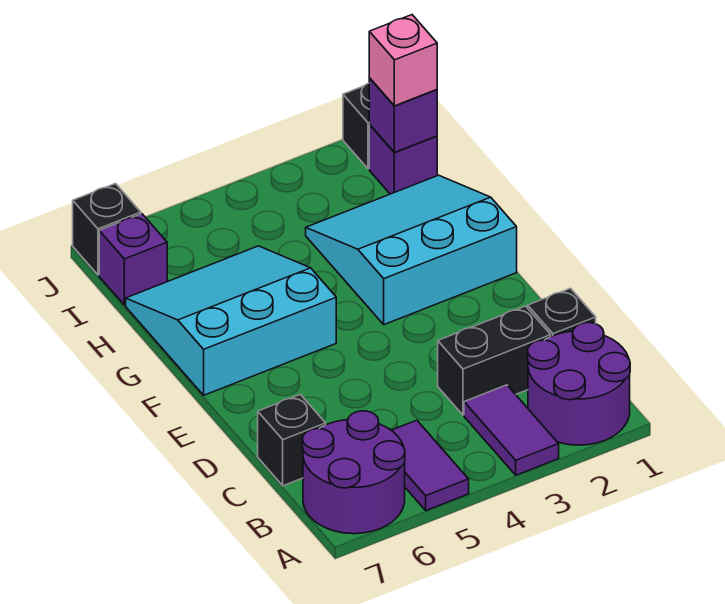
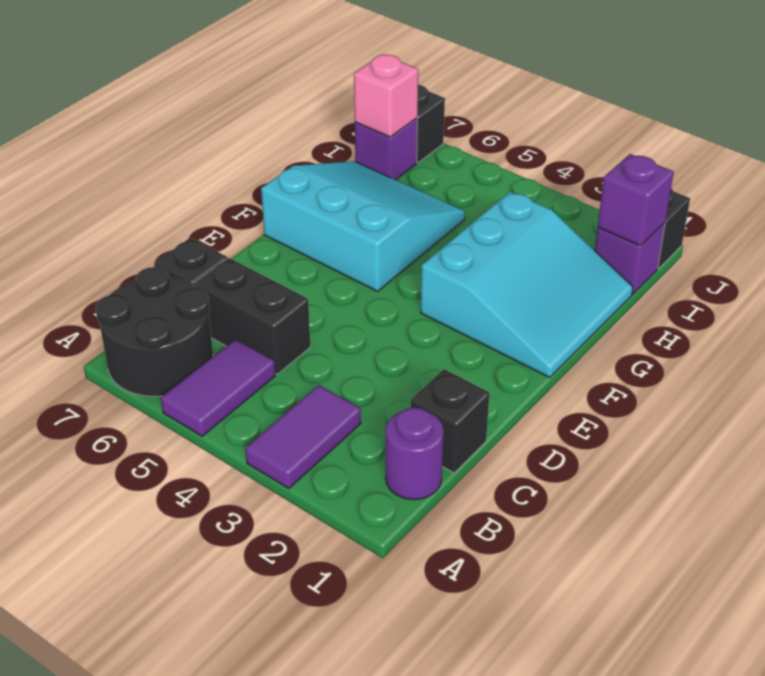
purple 2x2 round brick [528,323,630,445] -> purple 1x1 round brick [386,408,444,500]
purple 2x2 round brick [302,411,405,534] -> black 2x2 round brick [96,267,213,396]
black 1x2 brick [438,306,551,415] -> black 1x2 brick moved to [194,258,310,374]
cyan 3x3 slope [306,175,517,325] -> cyan 3x3 slope turned to [421,192,633,377]
pink 1x1 brick [369,15,437,106] -> pink 1x1 brick moved to [354,55,418,137]

